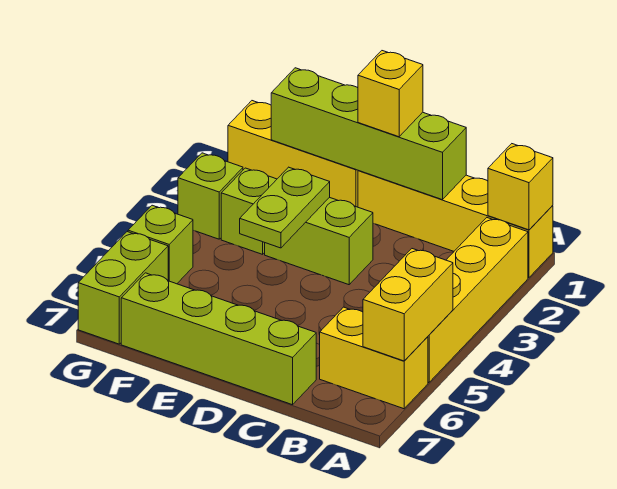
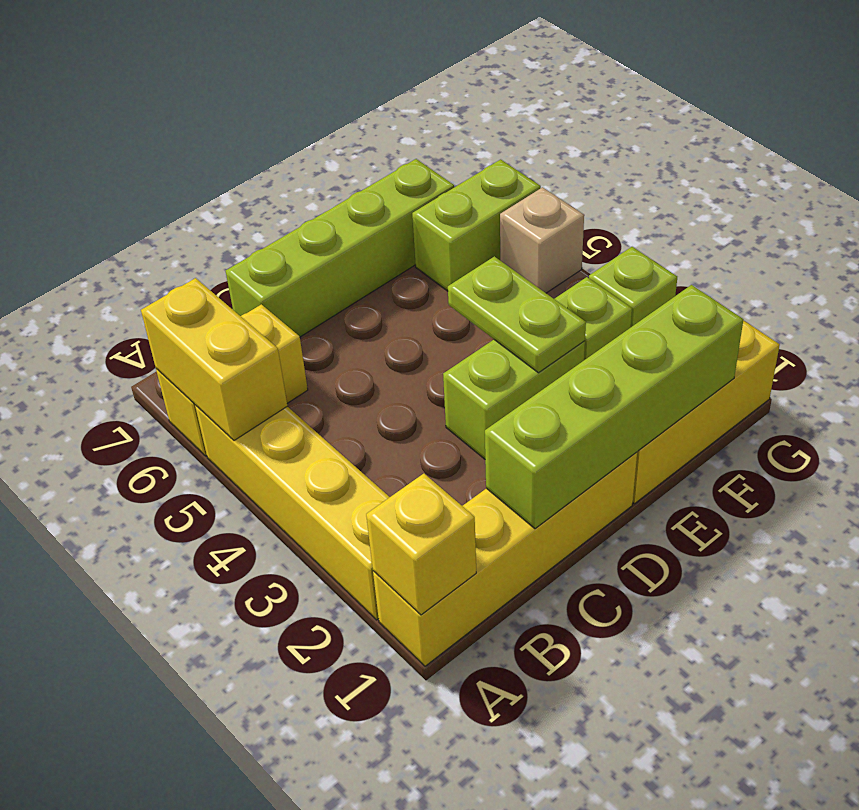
yellow 1x1 brick [358,51,423,137] -> none
lime 1x1 brick [128,205,193,284] -> tan 1x1 brick [500,187,584,293]
lime 1x2 brick [78,232,168,344] -> lime 1x2 brick turned to [412,159,541,291]

